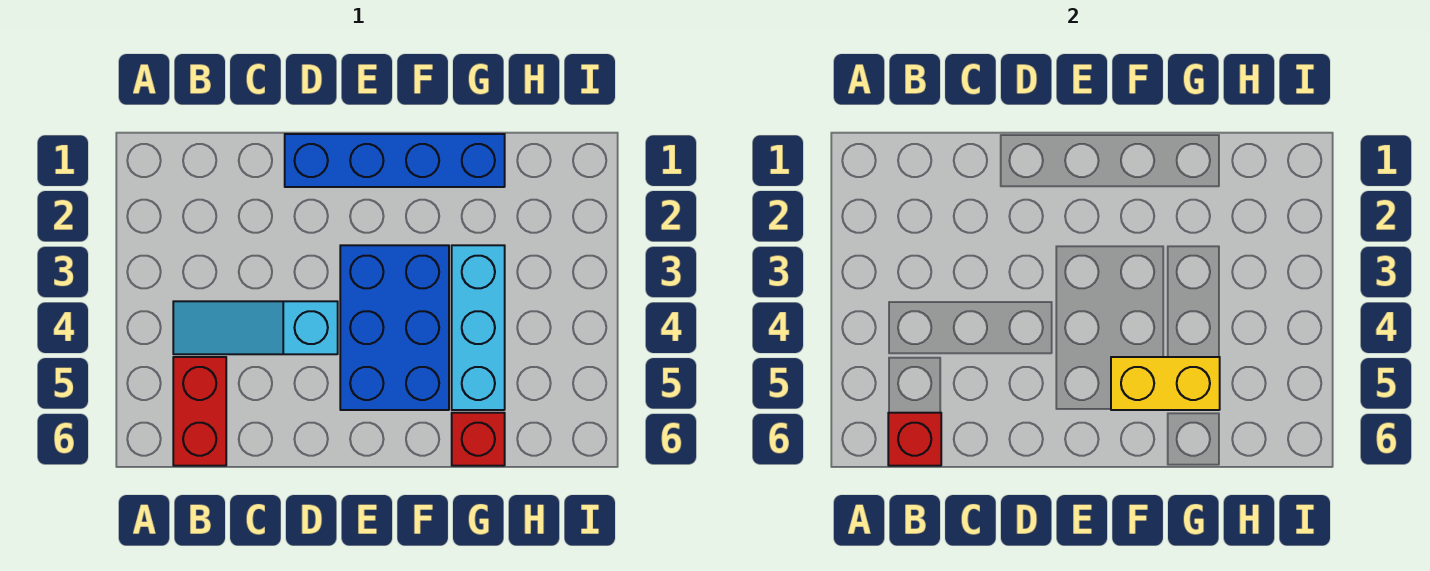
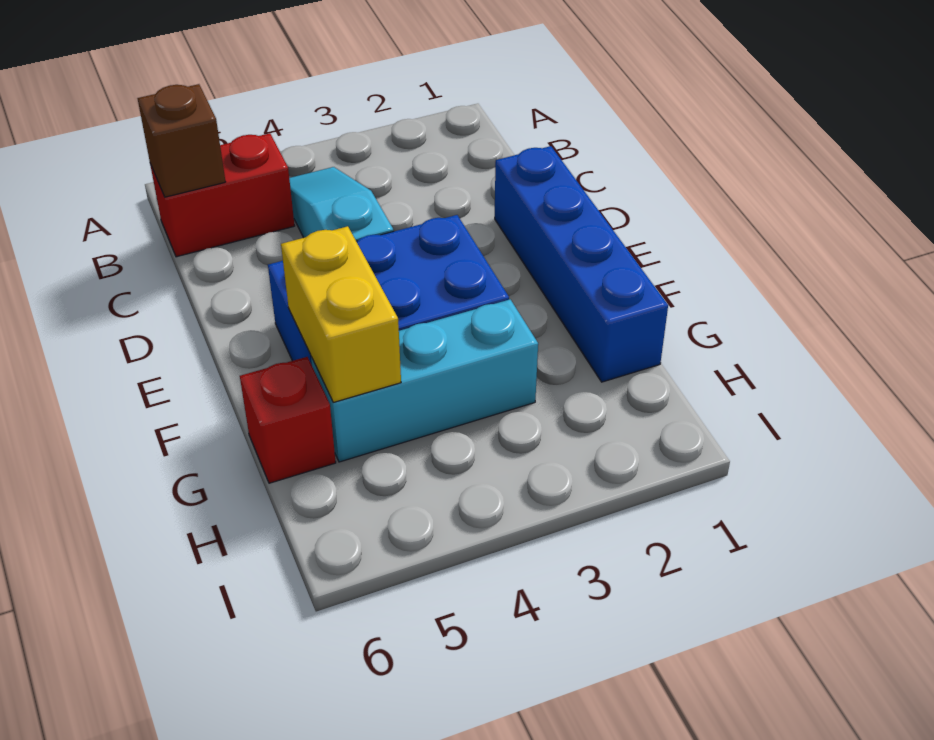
red 1x1 brick [888,413,941,466] -> brown 1x1 brick [137,84,225,197]

